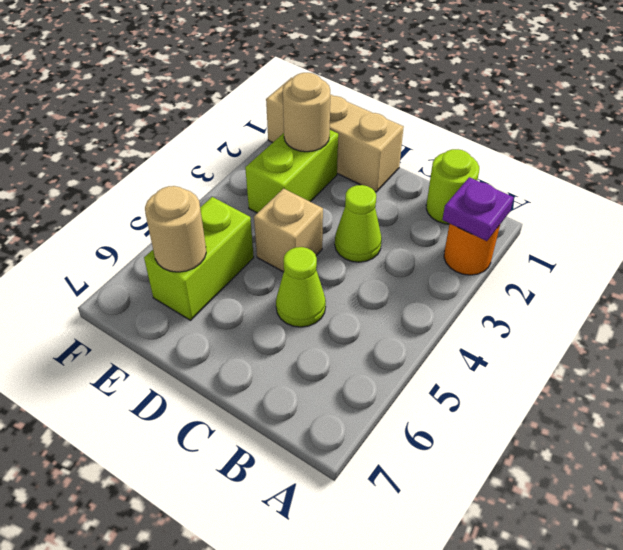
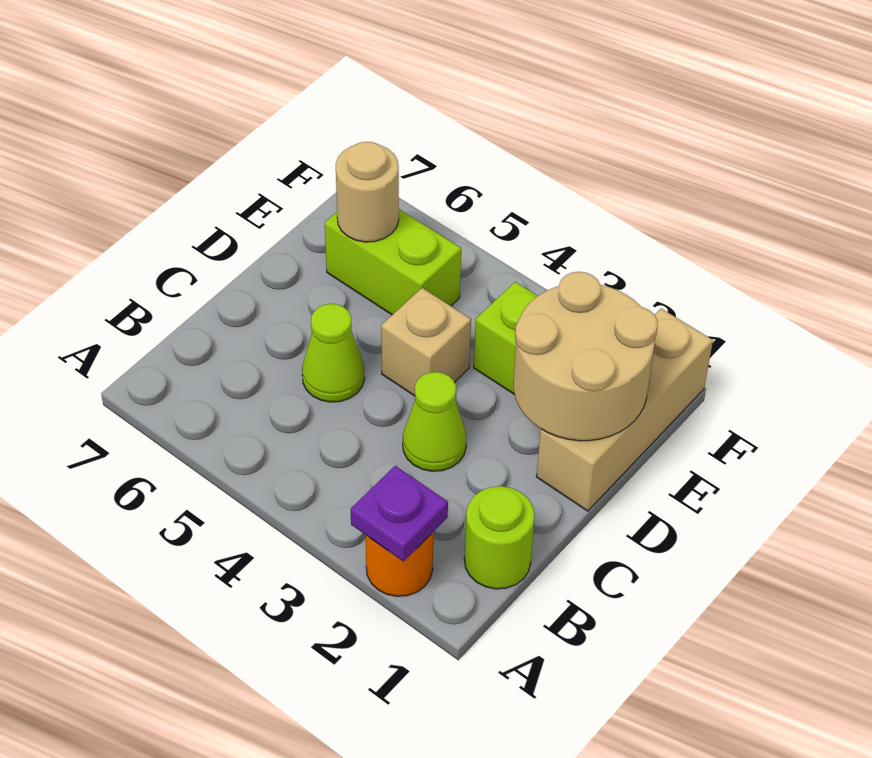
tan 1x1 round brick [283,73,330,152] -> tan 2x2 round brick [513,272,658,441]

